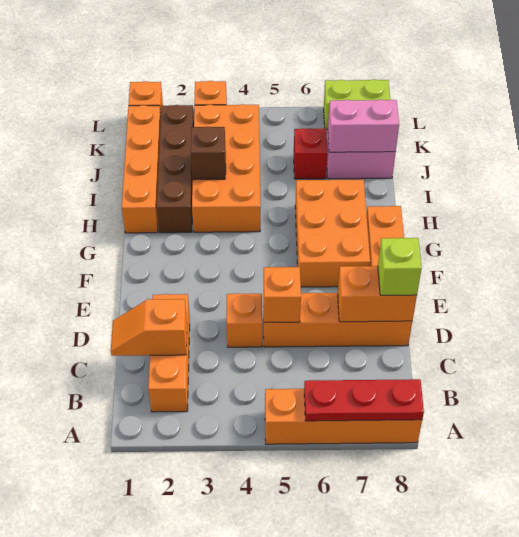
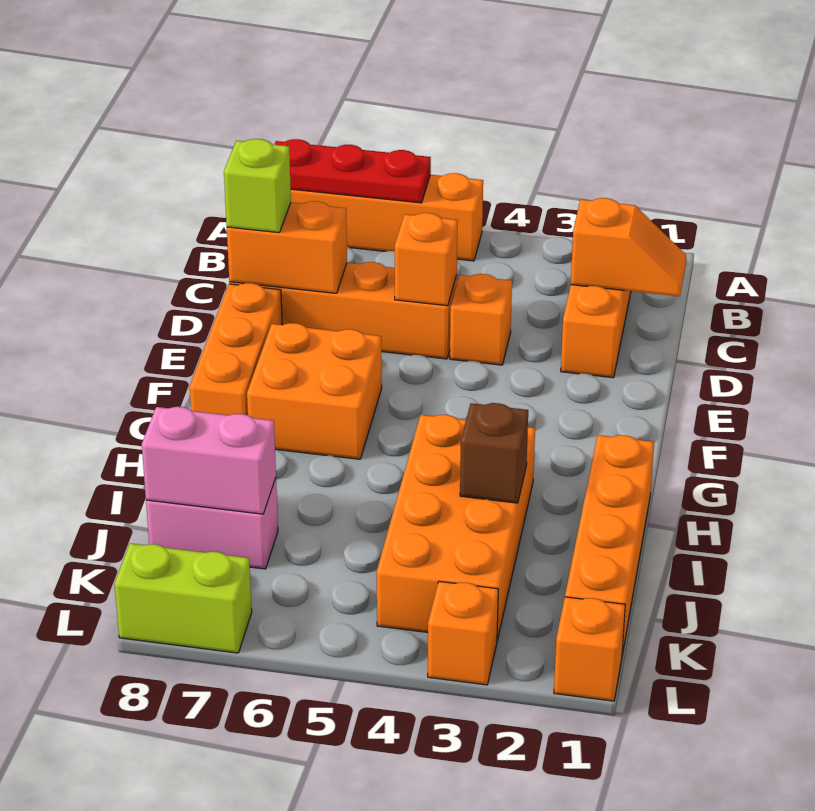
orange 2x3 brick [295,180,370,287] -> orange 2x2 brick [247,323,382,459]
brown 1x4 brick [157,105,194,233] -> none
red 1x1 brick [294,128,328,179] -> none

